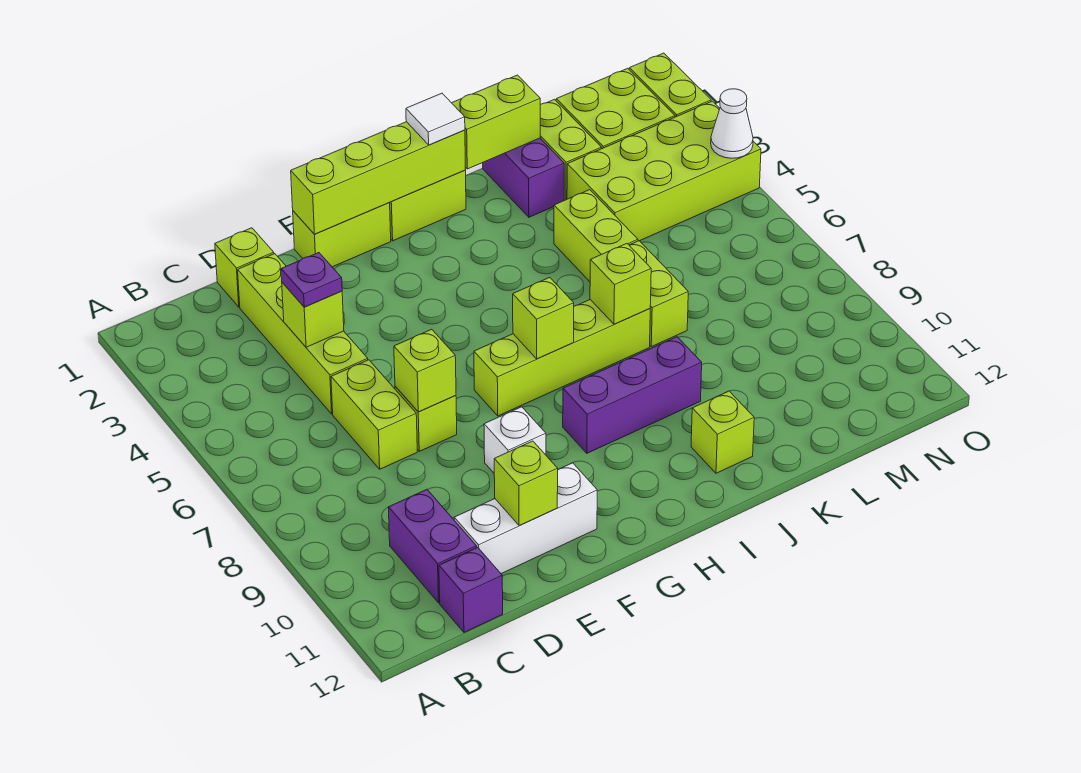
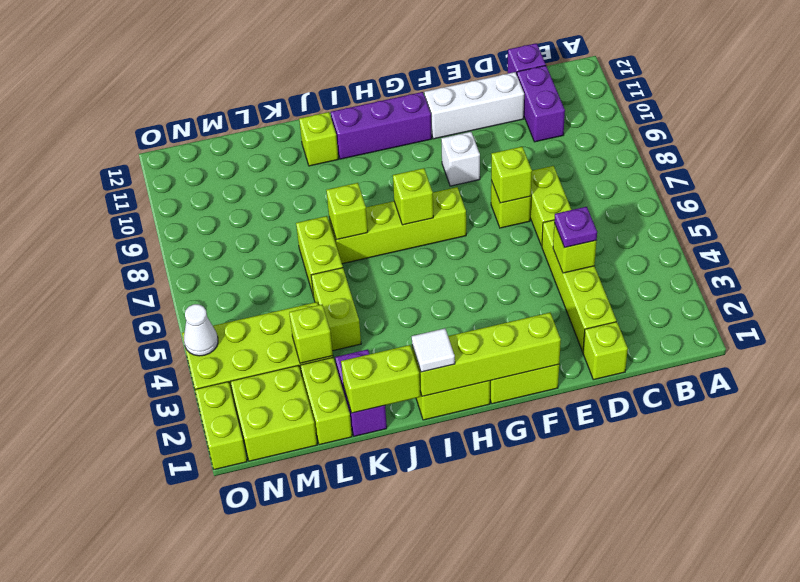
lime 1x1 brick [494,441,558,526] -> lime 1x1 brick moved to [289,305,333,363]
purple 1x3 brick [563,337,702,453] -> purple 1x3 brick moved to [331,92,432,159]

